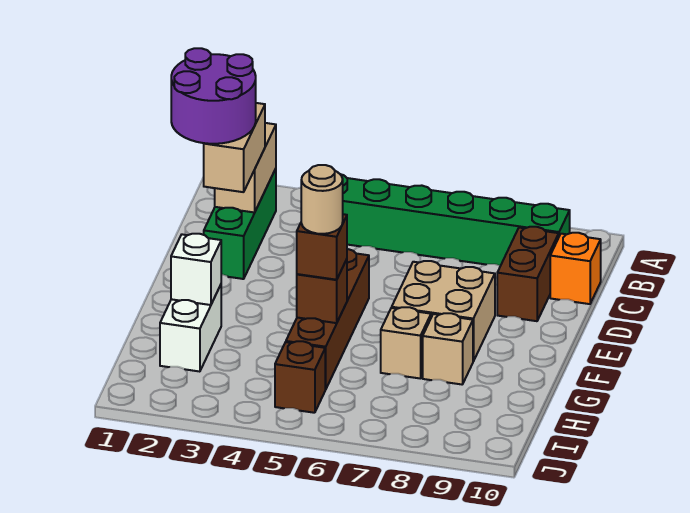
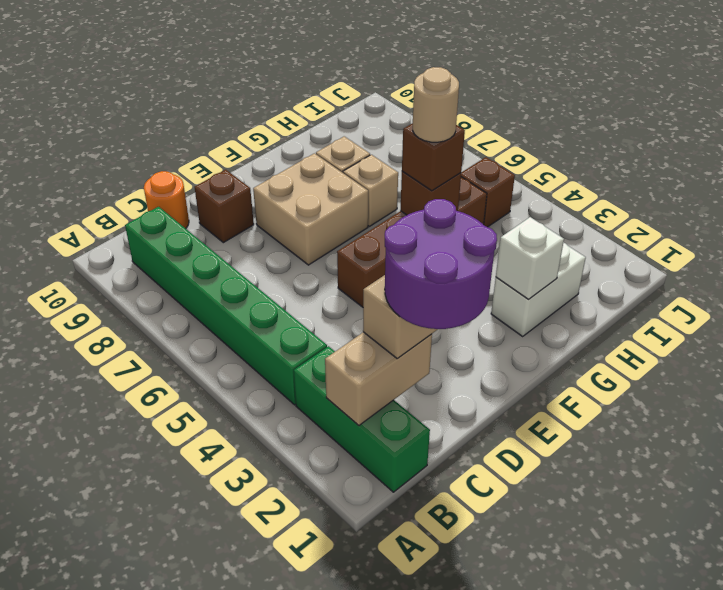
green 1x3 brick [204,169,276,279] -> green 1x3 brick turned to [294,346,430,492]
brown 1x2 brick [497,227,559,321] -> brown 1x1 brick [195,170,254,243]
orange 1x1 brick [550,233,601,304] -> orange 1x1 round brick [144,171,189,229]

